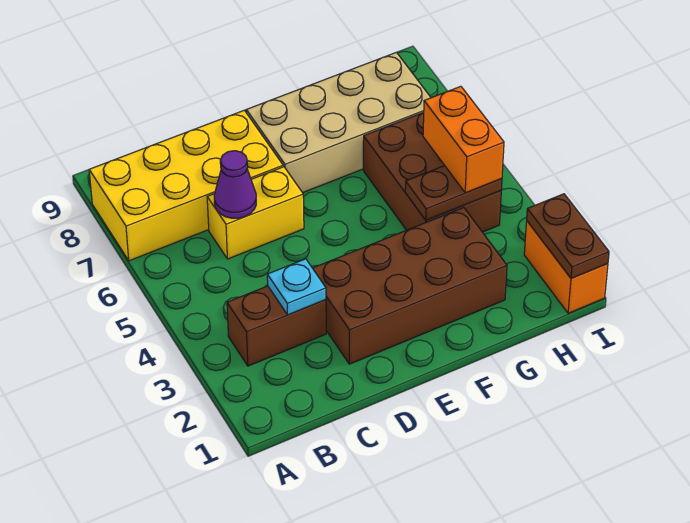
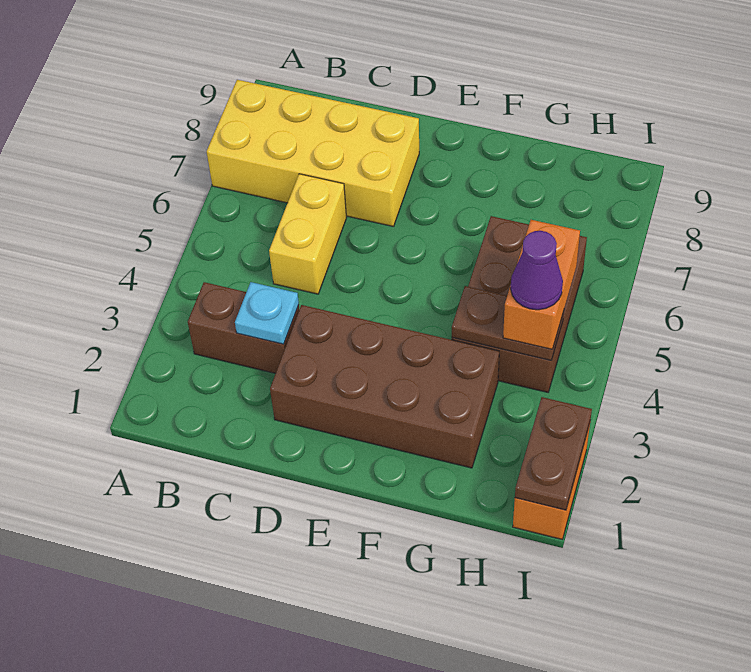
yellow 1x2 brick [207,167,304,259] -> yellow 1x2 brick turned to [269,174,346,294]
purple 1x1 cone [214,151,256,218] -> purple 1x1 cone moved to [511,231,563,310]
tan 2x4 brick [246,52,431,193] -> none

